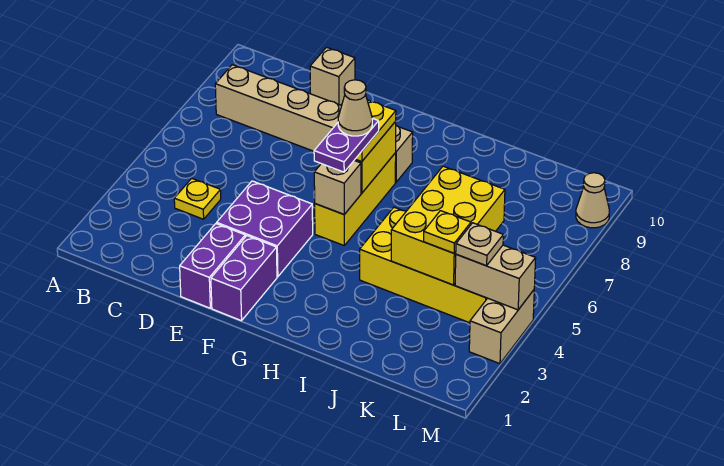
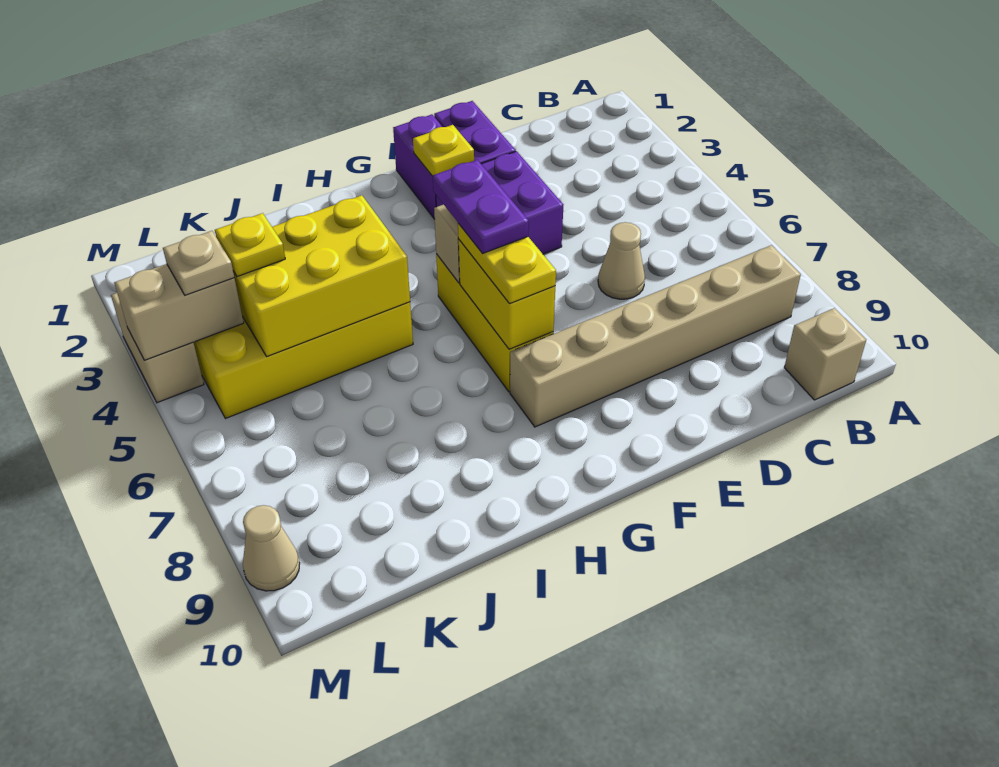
yellow 1x1 plate [174,178,221,219] -> yellow 1x1 plate moved to [413,125,474,176]
tan 1x1 brick [310,47,355,105] -> tan 1x1 brick moved to [784,308,866,400]
tan 1x1 cone [338,80,372,136] -> tan 1x1 cone moved to [598,222,645,299]
yellow 2x3 brick [391,166,505,285] -> yellow 2x3 brick turned to [233,195,410,356]

